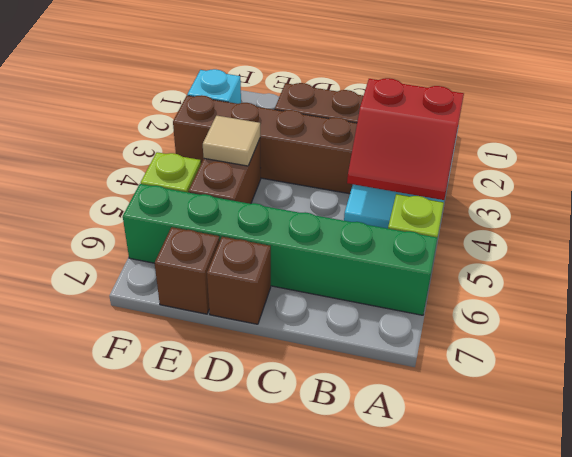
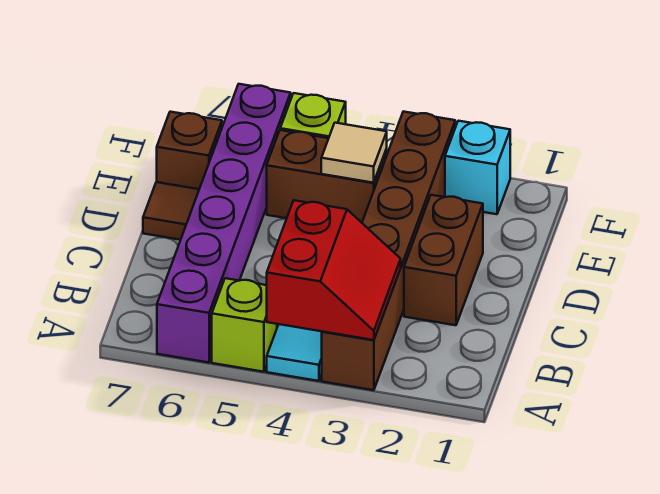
red 2x2 slope [347,78,464,200] -> red 2x2 slope turned to [267,200,401,340]
green 1x6 brick [123,184,437,315] -> purple 1x6 brick [157,84,291,363]
brown 1x1 brick [207,237,271,324] -> brown 1x1 tile [143,182,199,240]

